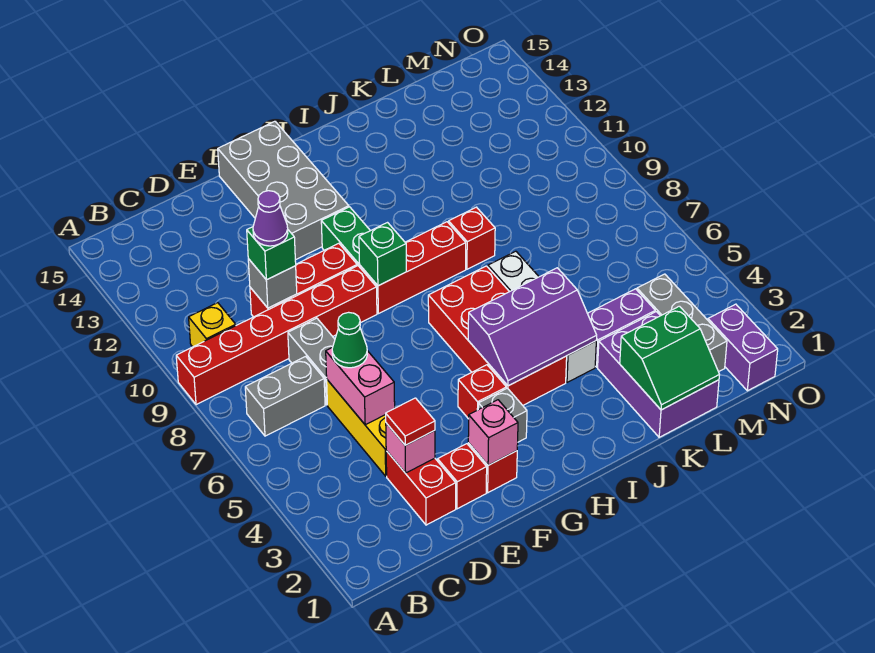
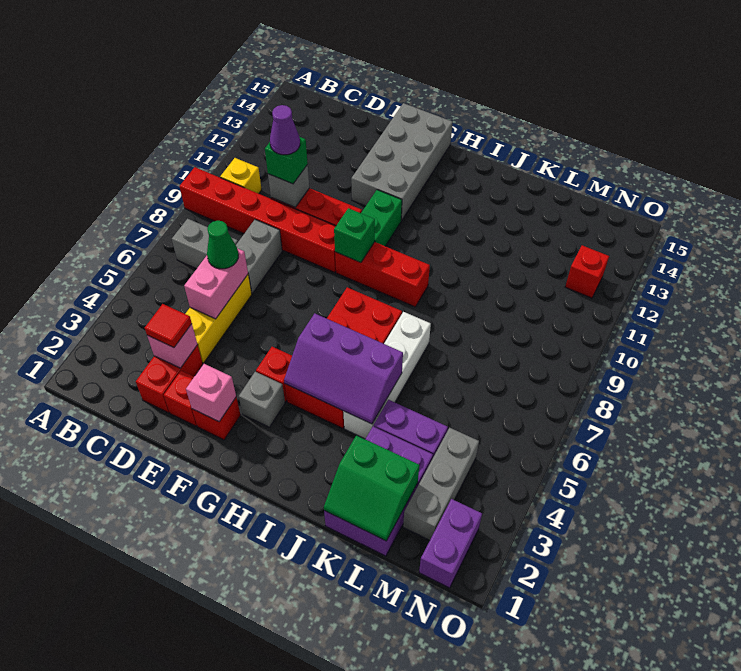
red 1x1 brick [449,207,495,269] -> red 1x1 brick moved to [565,245,609,298]

